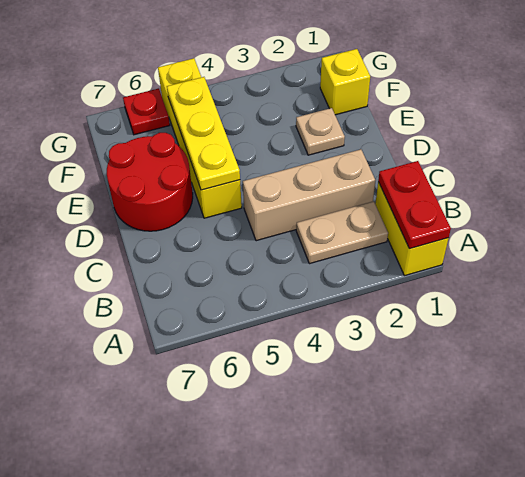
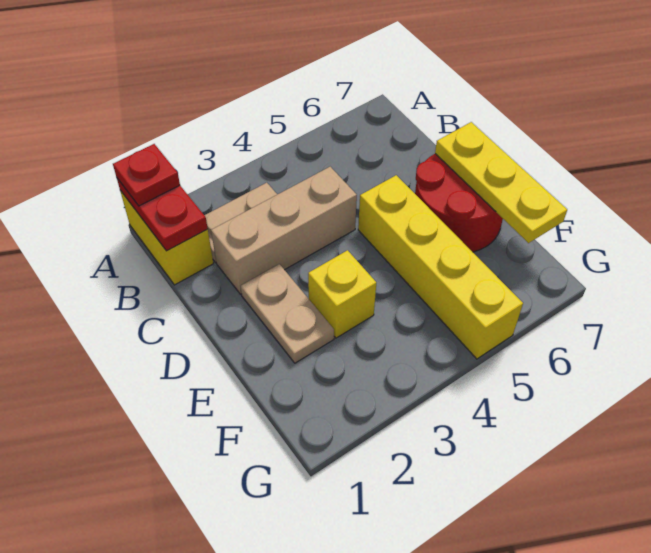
yellow 1x3 plate [167,77,240,190] -> yellow 1x3 plate moved to [435,122,567,243]
tan 1x1 plate [296,108,345,155] -> tan 1x2 plate [241,264,334,363]
yellow 1x1 brick [320,49,370,115] -> yellow 1x1 brick moved to [308,250,376,338]
red 1x1 plate [123,88,170,135] -> red 1x1 plate moved to [113,144,180,206]

